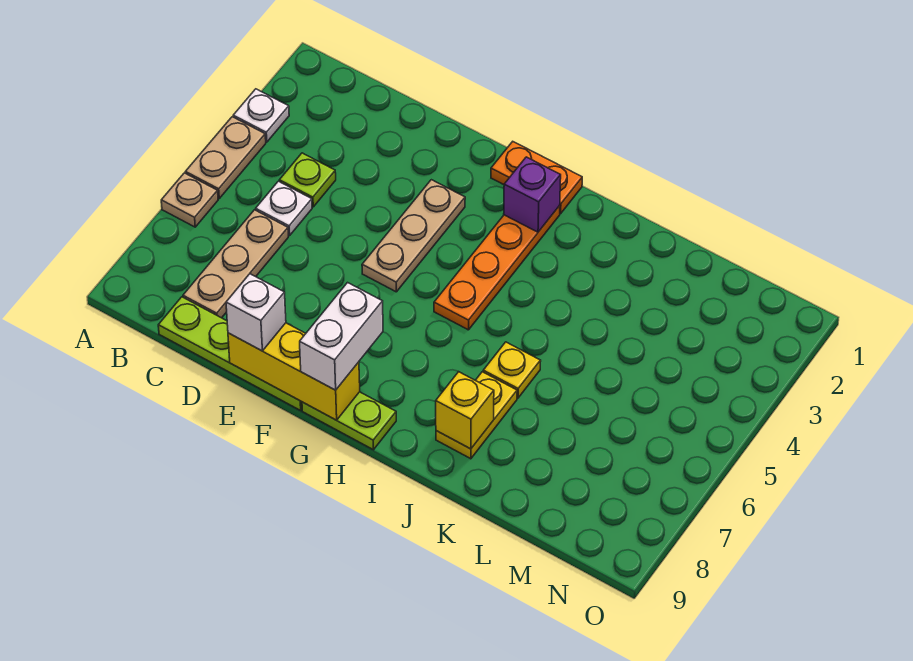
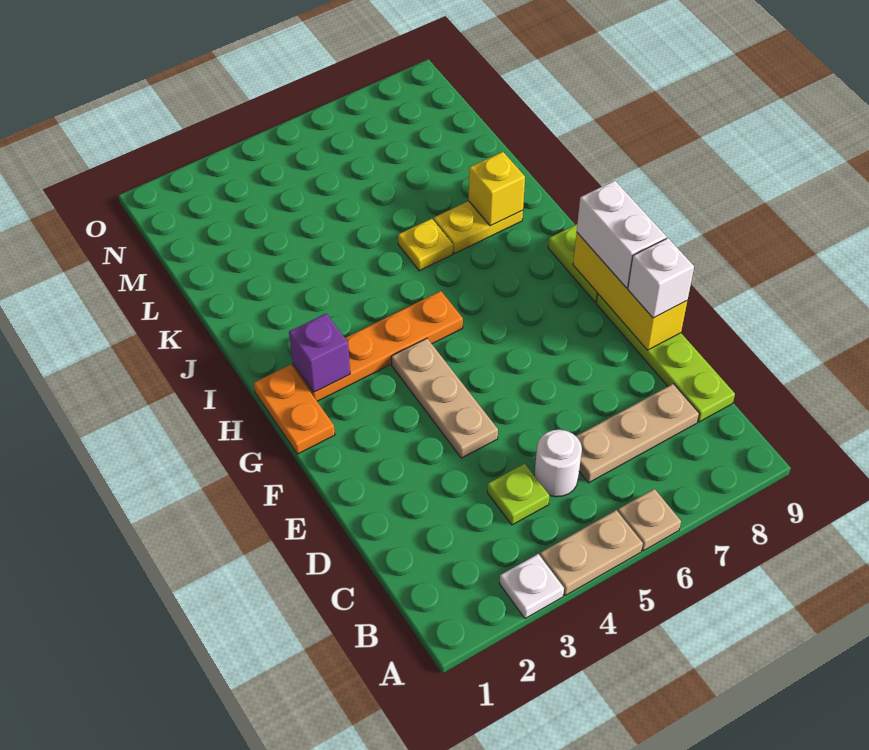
white 1x1 plate [256,181,312,236] -> white 1x1 round brick [534,430,582,497]
tan 1x3 plate [362,180,465,292] -> tan 1x3 plate turned to [391,338,498,458]
white 1x2 brick [300,283,383,390] -> white 1x2 brick turned to [577,181,667,288]

